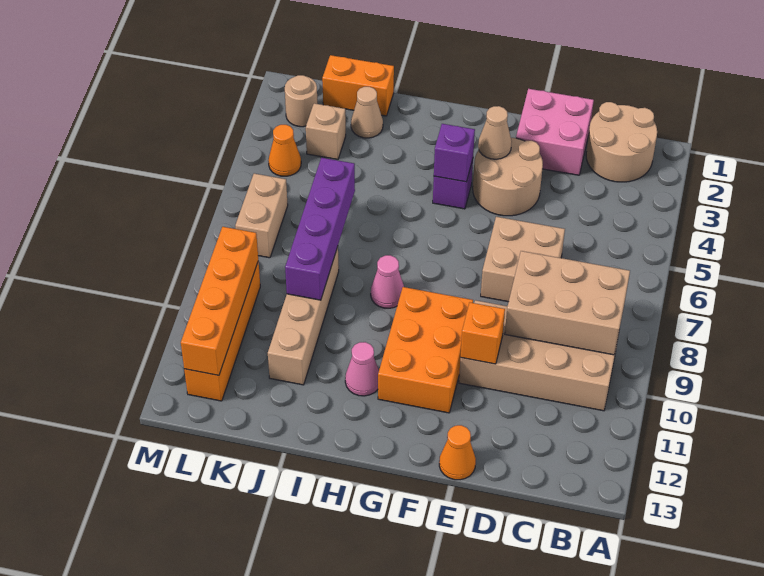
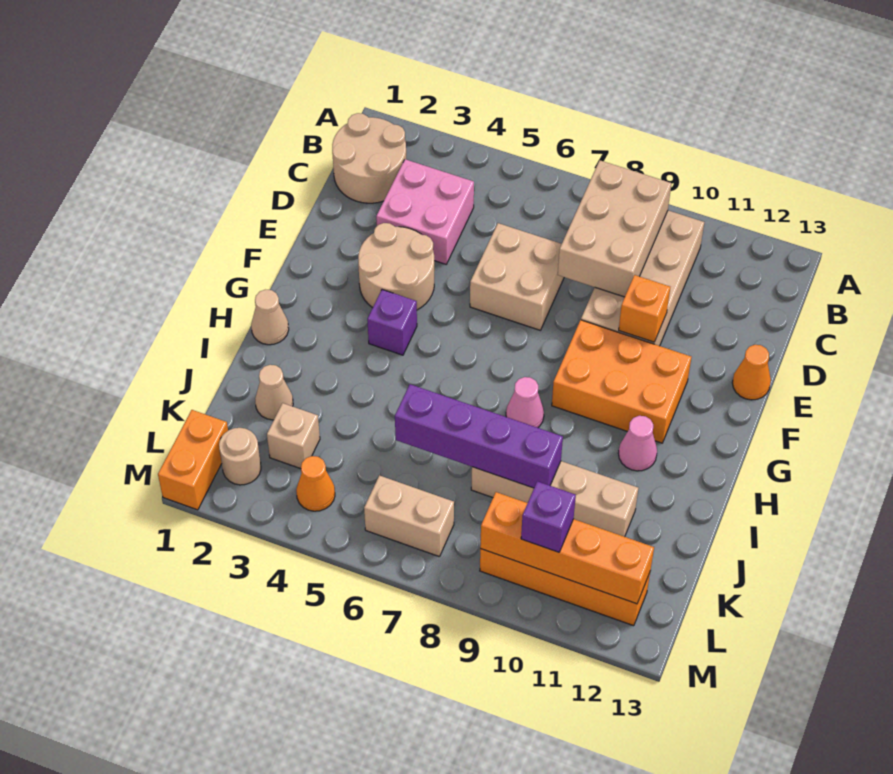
pink 2x2 brick [516,89,594,175] -> pink 2x2 brick moved to [376,159,474,264]
tan 1x1 cone [478,106,512,159] -> tan 1x1 cone moved to [251,290,289,345]
purple 1x1 brick [434,124,475,182] -> purple 1x1 brick moved to [521,481,576,552]
orange 1x2 brick [322,55,394,116] -> orange 1x2 brick moved to [158,410,228,510]

